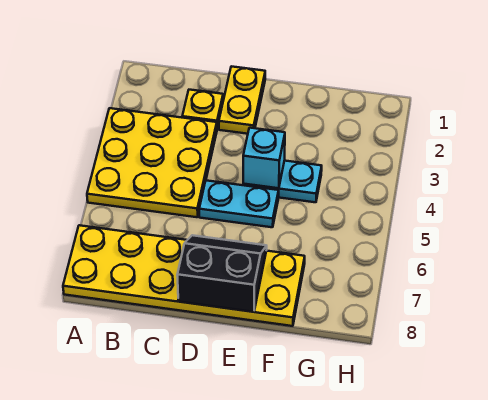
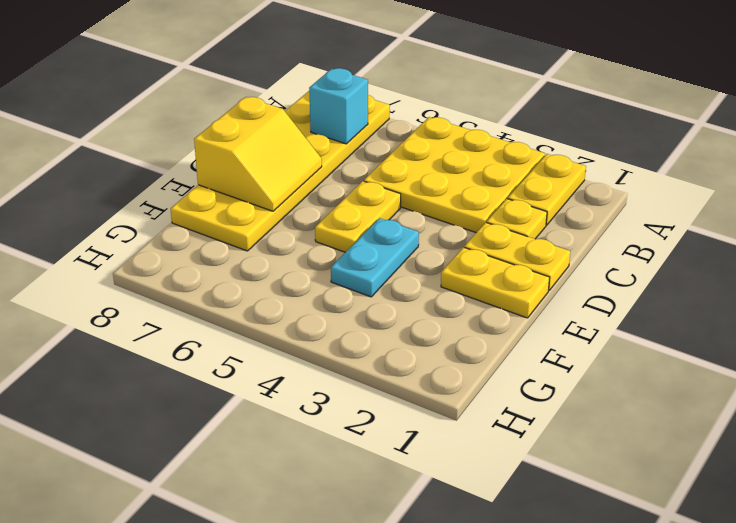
none -> yellow 1x2 plate [508,154,586,225]
cyan 1x2 plate [199,180,279,227] -> yellow 1x2 plate [315,181,401,252]
black 2x2 slope [177,235,267,312] -> yellow 2x2 slope [194,97,322,211]
none -> yellow 1x2 plate [441,247,550,318]
cyan 1x1 brick [243,128,285,188] -> cyan 1x1 brick moved to [309,68,368,144]

